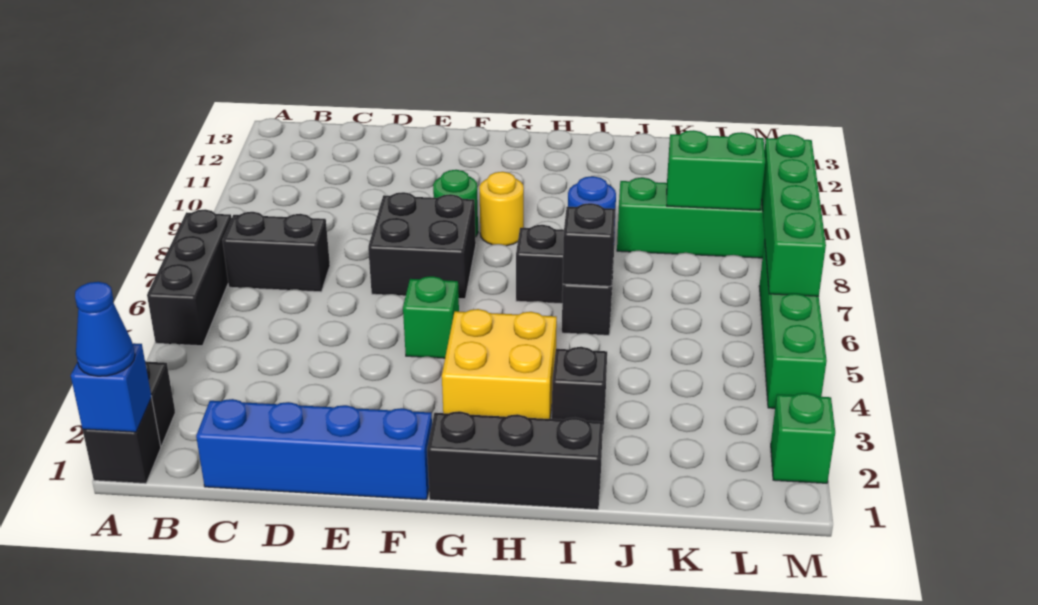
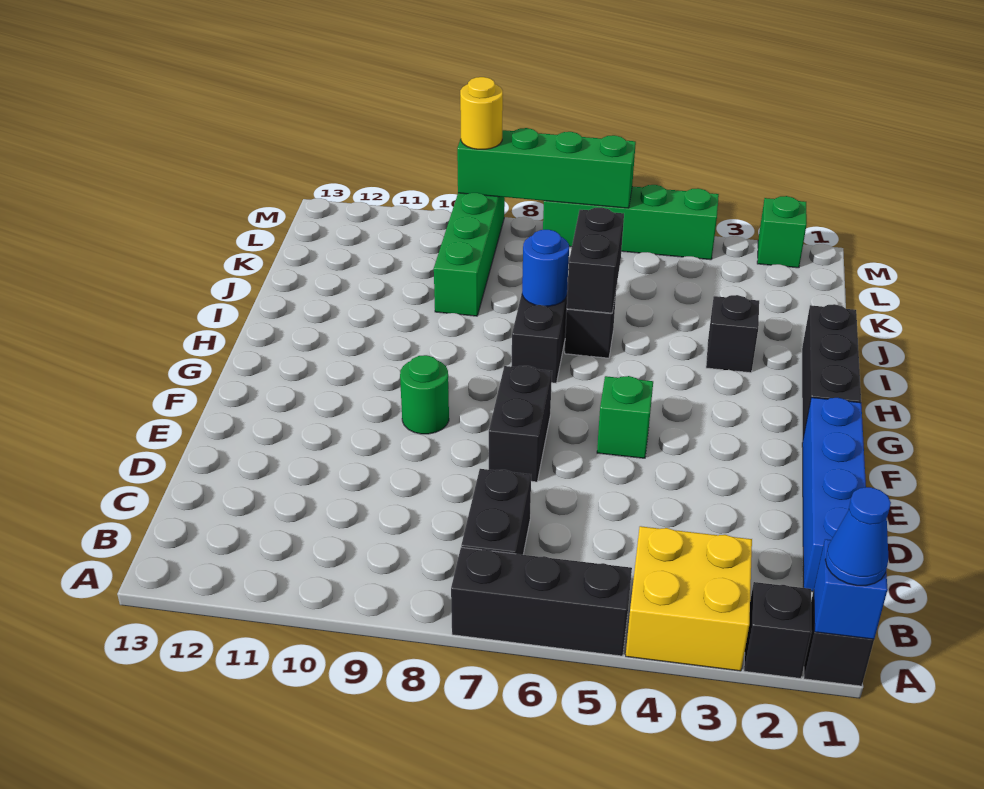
black 2x2 brick [368,192,476,299] -> black 1x2 brick [489,366,552,482]
yellow 2x2 brick [442,309,557,419] -> yellow 2x2 brick moved to [626,526,752,671]
yellow 1x1 round brick [479,172,524,246] -> yellow 1x1 round brick moved to [460,77,503,149]
black 1x1 brick [563,203,615,286] -> black 1x2 brick [567,208,624,313]
green 1x2 brick [667,130,765,210] -> none

